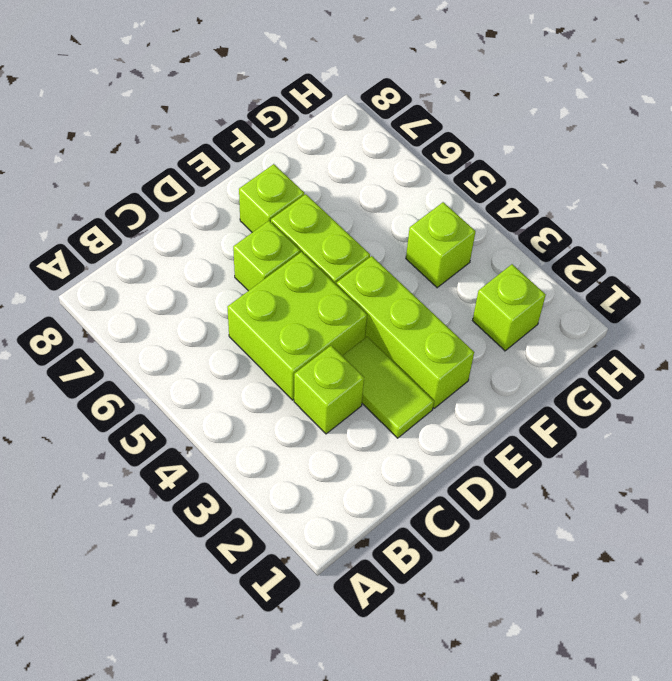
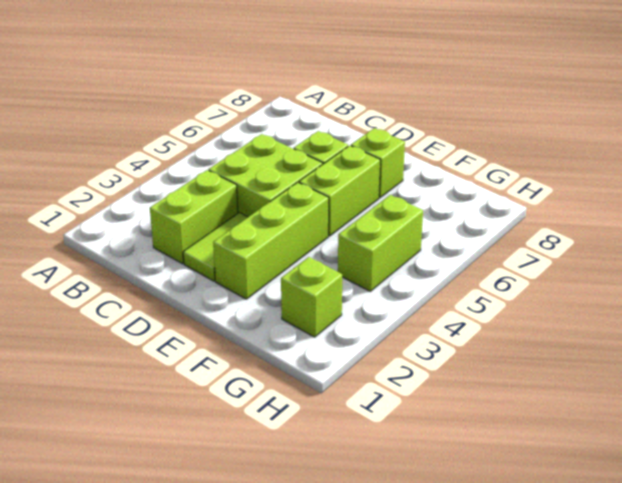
lime 1x1 brick [294,346,364,434] -> lime 1x2 brick [150,170,238,264]
lime 1x1 brick [406,202,475,288] -> lime 1x2 brick [338,195,423,291]

